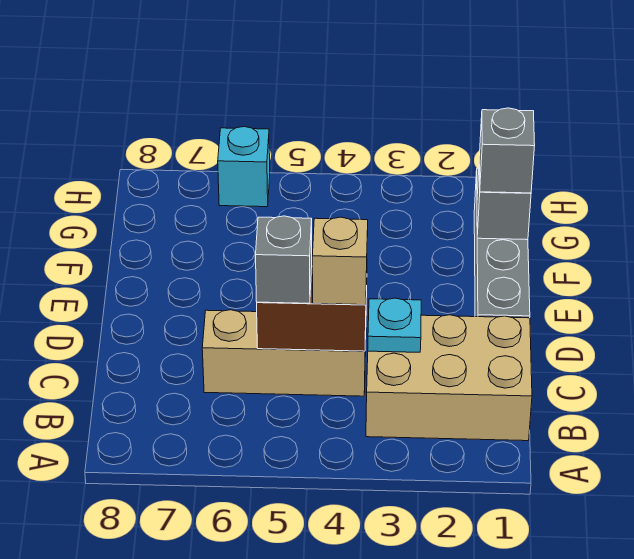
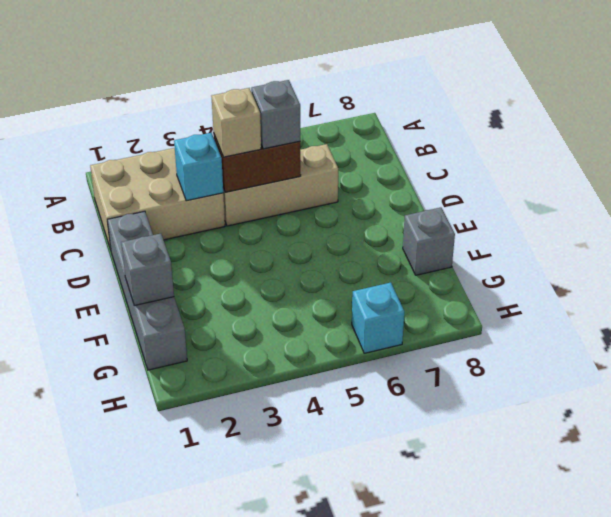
cyan 1x1 plate [368,298,421,352] -> cyan 1x1 brick [174,133,223,201]
grey 1x1 brick [479,108,535,193] -> grey 1x1 brick moved to [403,207,455,275]

